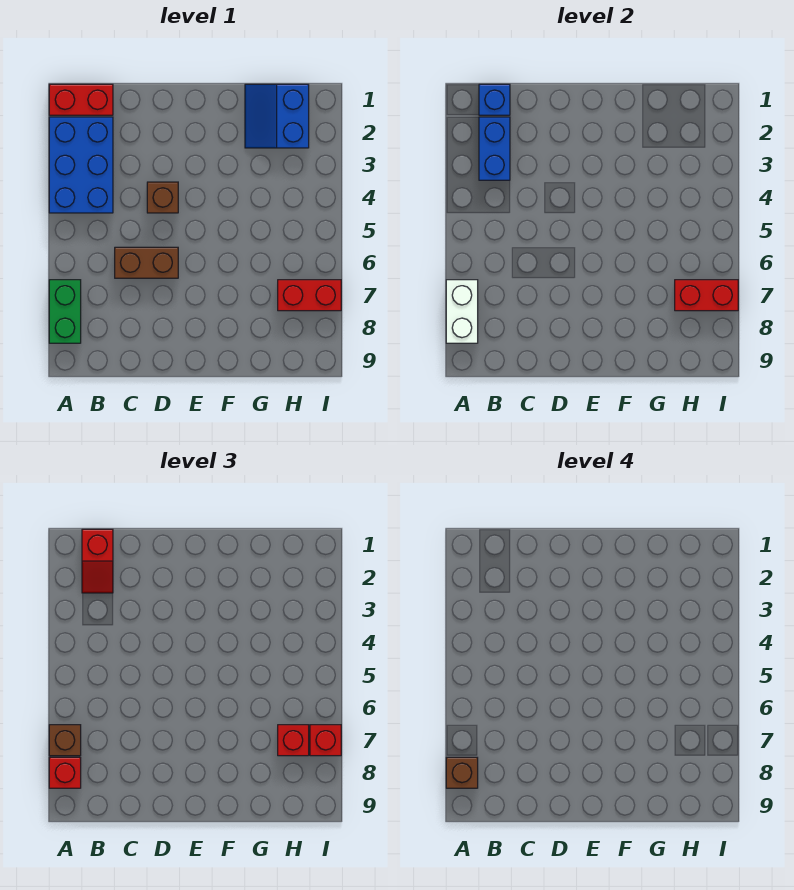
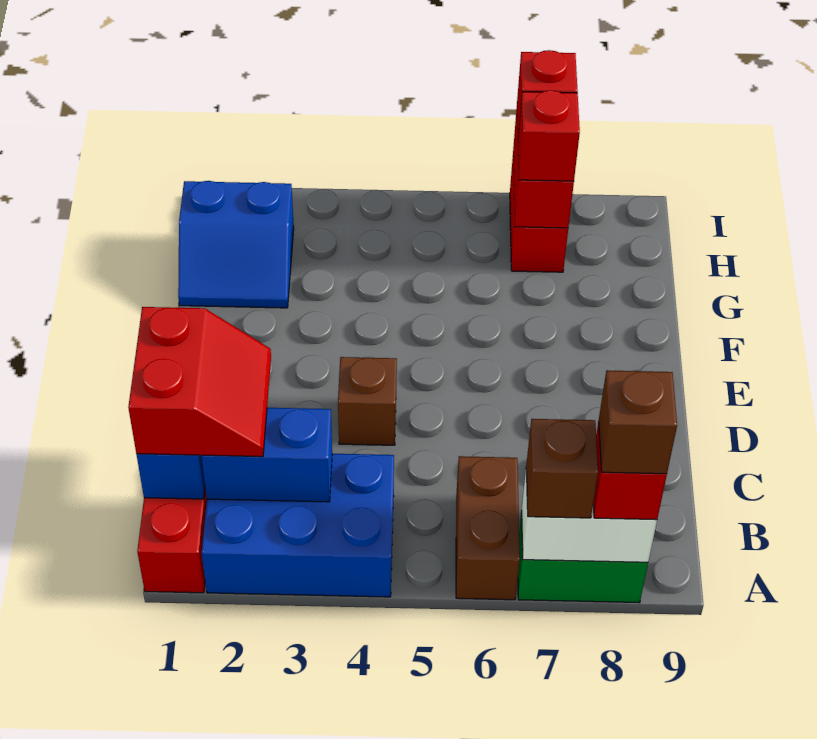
red 1x2 slope [82,529,113,593] -> red 2x2 slope [128,307,271,457]
brown 1x2 brick [115,247,178,278] -> brown 1x2 brick moved to [456,456,520,600]

